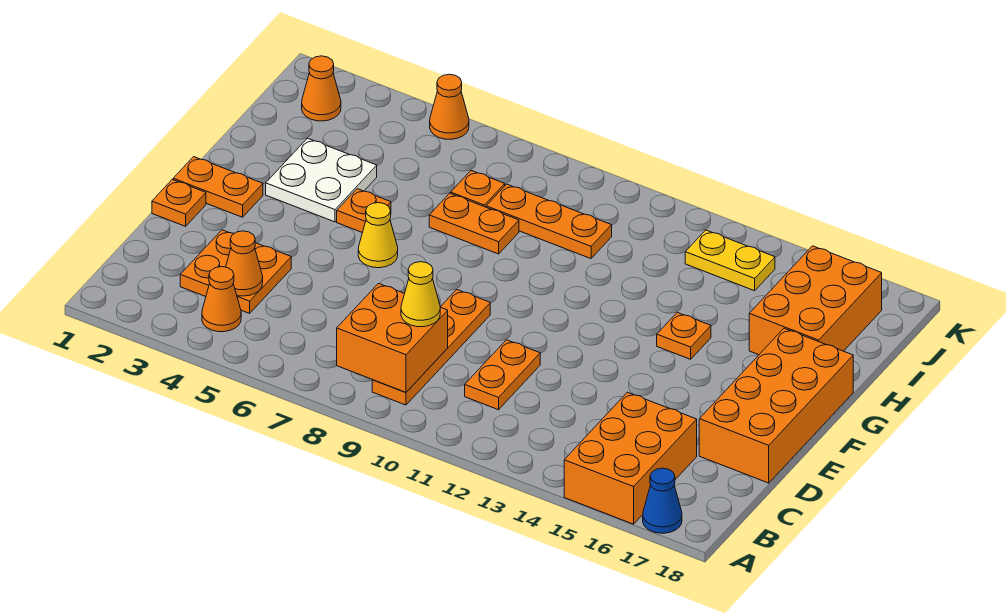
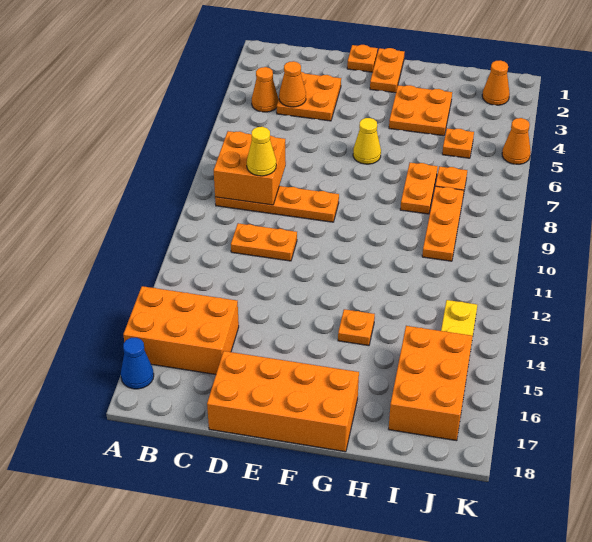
white 2x2 plate [266,138,377,222] -> orange 2x2 plate [389,85,452,136]
orange 1x1 plate [337,189,391,233] -> orange 1x1 plate moved to [442,128,474,158]
orange 2x3 brick [749,246,882,355] -> orange 2x3 brick turned to [389,326,472,441]

